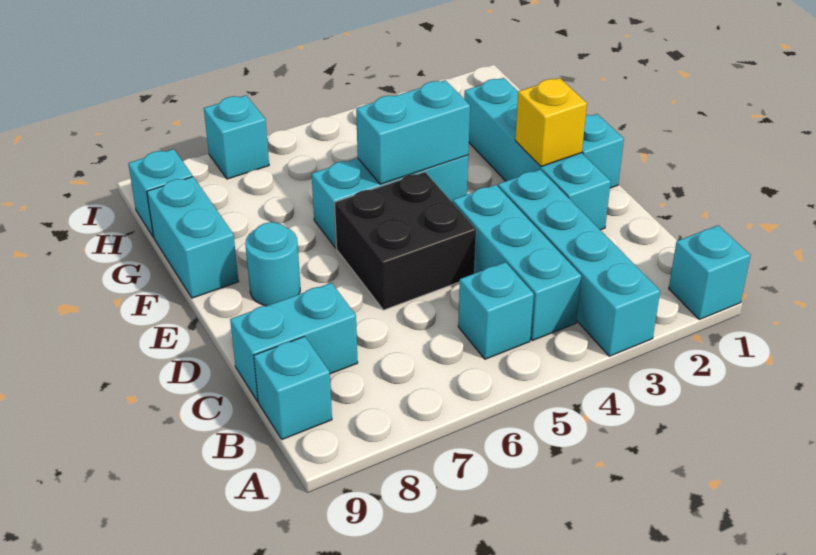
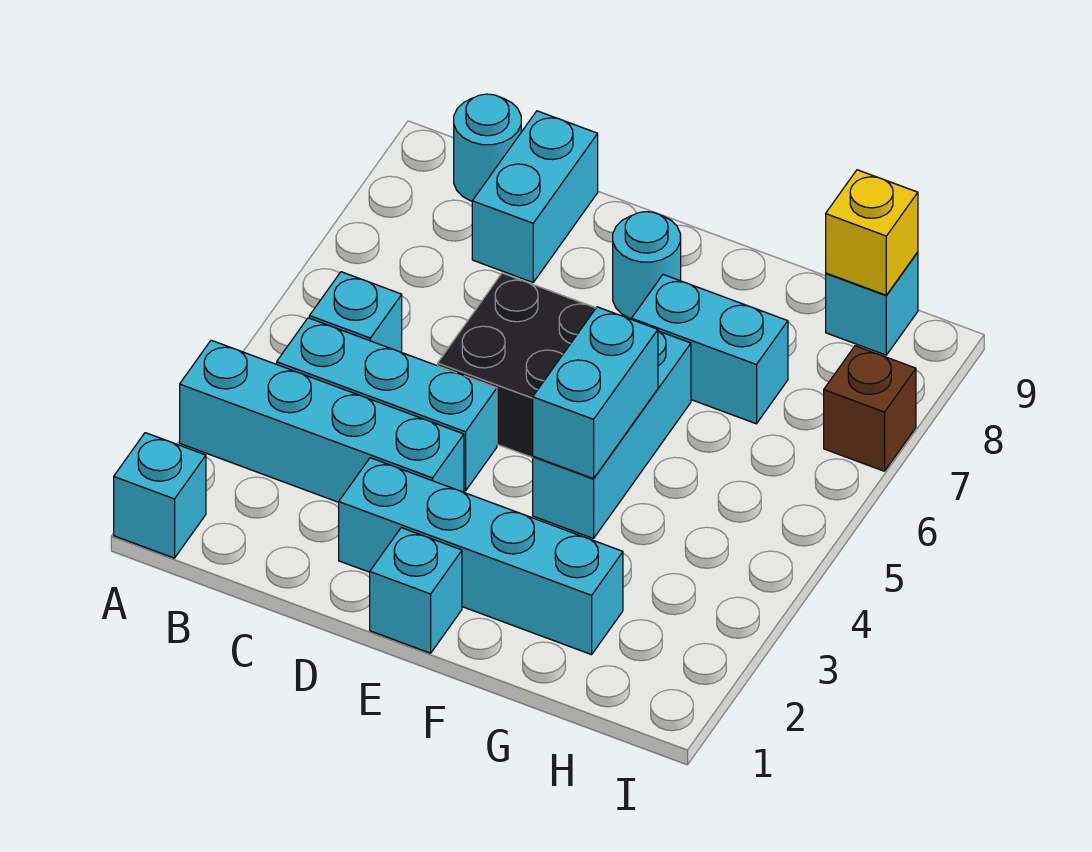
cyan 1x1 brick [254,336,332,439] -> cyan 1x1 round brick [454,94,521,201]
yellow 1x1 brick [515,78,587,167] -> yellow 1x1 brick moved to [826,170,918,295]
cyan 1x2 brick [147,177,239,298] -> cyan 1x2 brick moved to [632,275,788,424]
cyan 1x1 brick [204,95,269,179] -> brown 1x1 brick [824,346,916,471]

